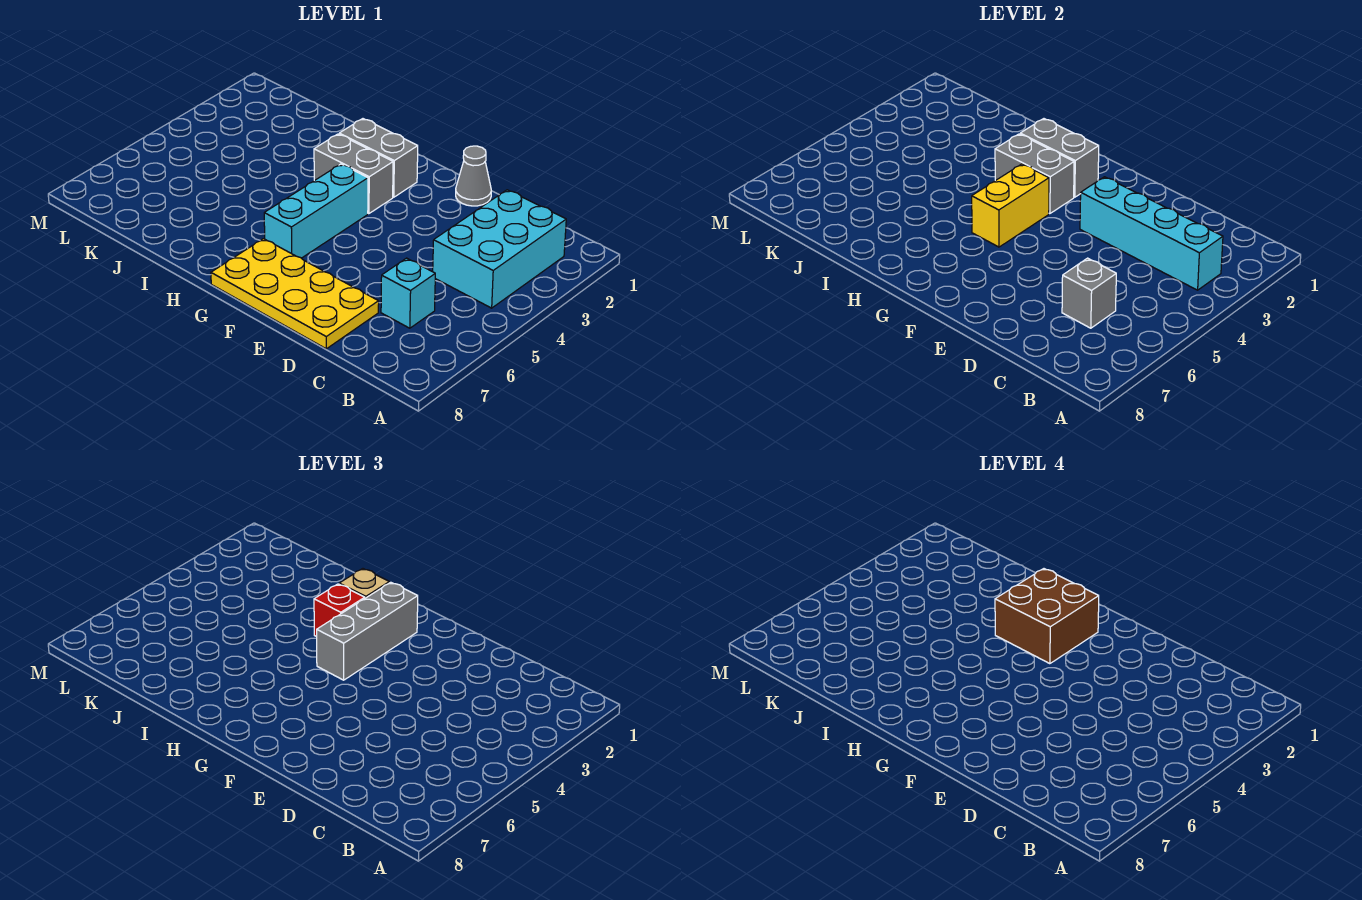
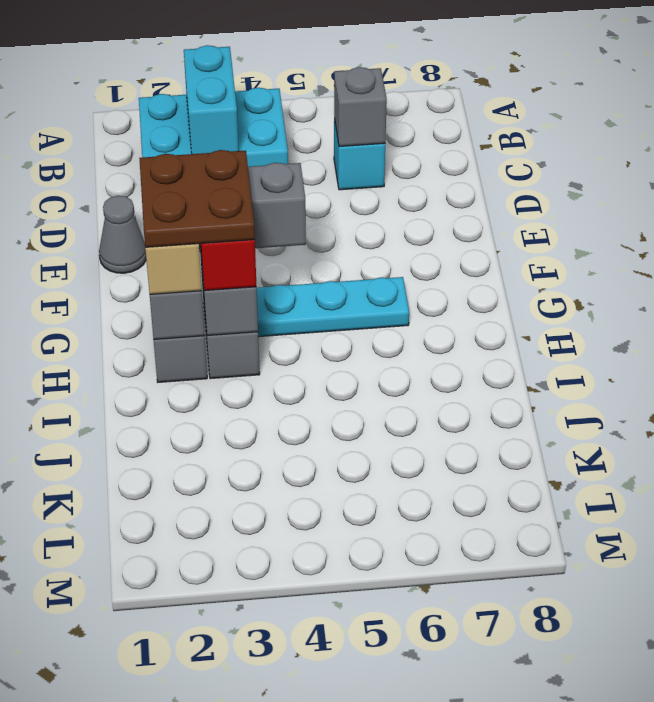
cyan 1x4 brick [1080,177,1223,290] -> cyan 1x2 brick [184,45,239,154]
yellow 2x4 plate [211,239,379,349] -> none
brown 2x2 brick [995,569,1099,664] -> brown 2x2 plate [139,150,255,247]
cyan 1x3 brick [264,164,368,258] -> cyan 1x3 plate [257,277,409,337]
yellow 1x2 brick [972,164,1049,247] -> none

